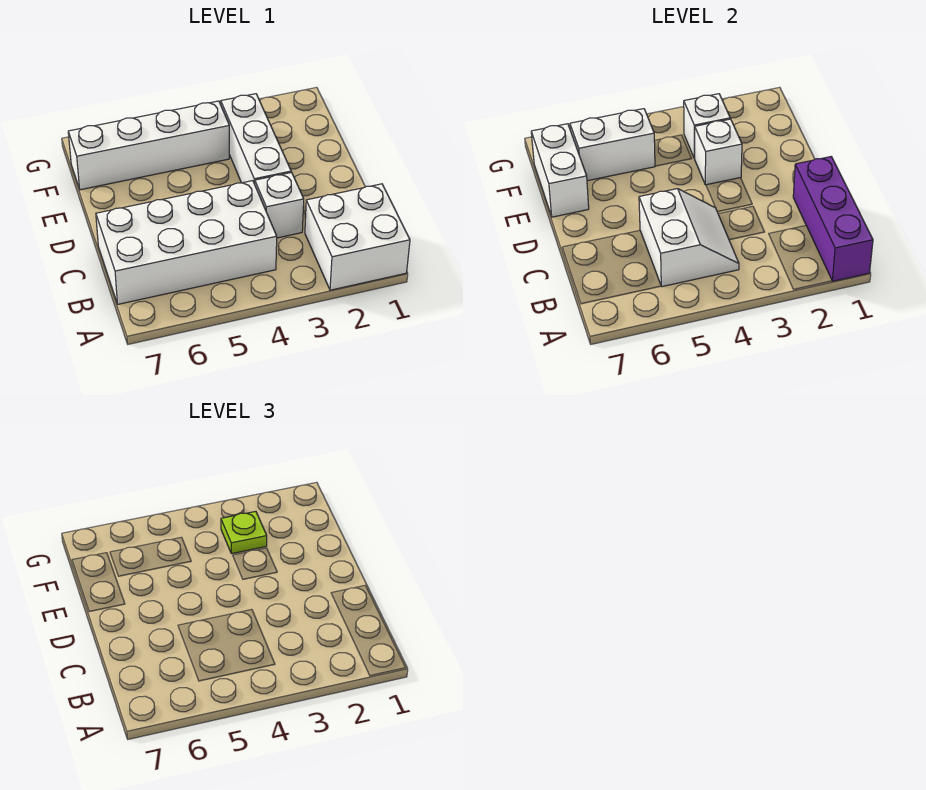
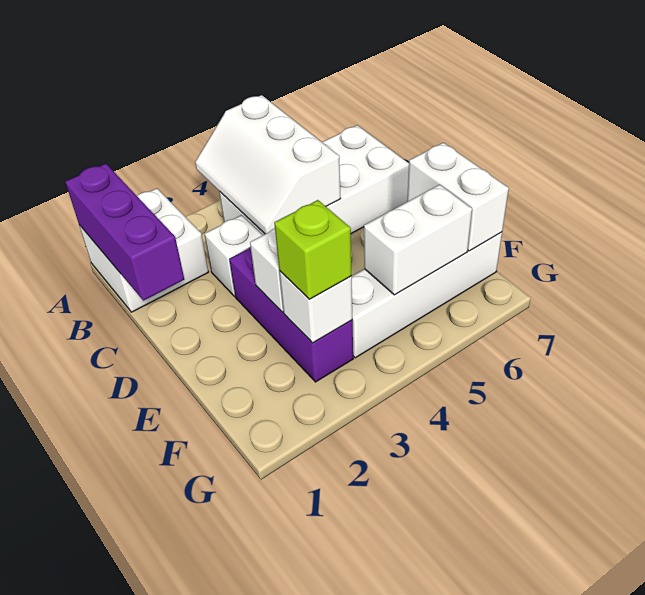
white 2x2 slope [639,189,739,287] -> white 2x3 slope [195,95,341,234]
white 1x3 brick [221,94,291,184] -> purple 1x3 brick [229,247,353,382]
lime 1x1 plate [221,511,267,554] -> lime 1x1 brick [274,200,352,299]

